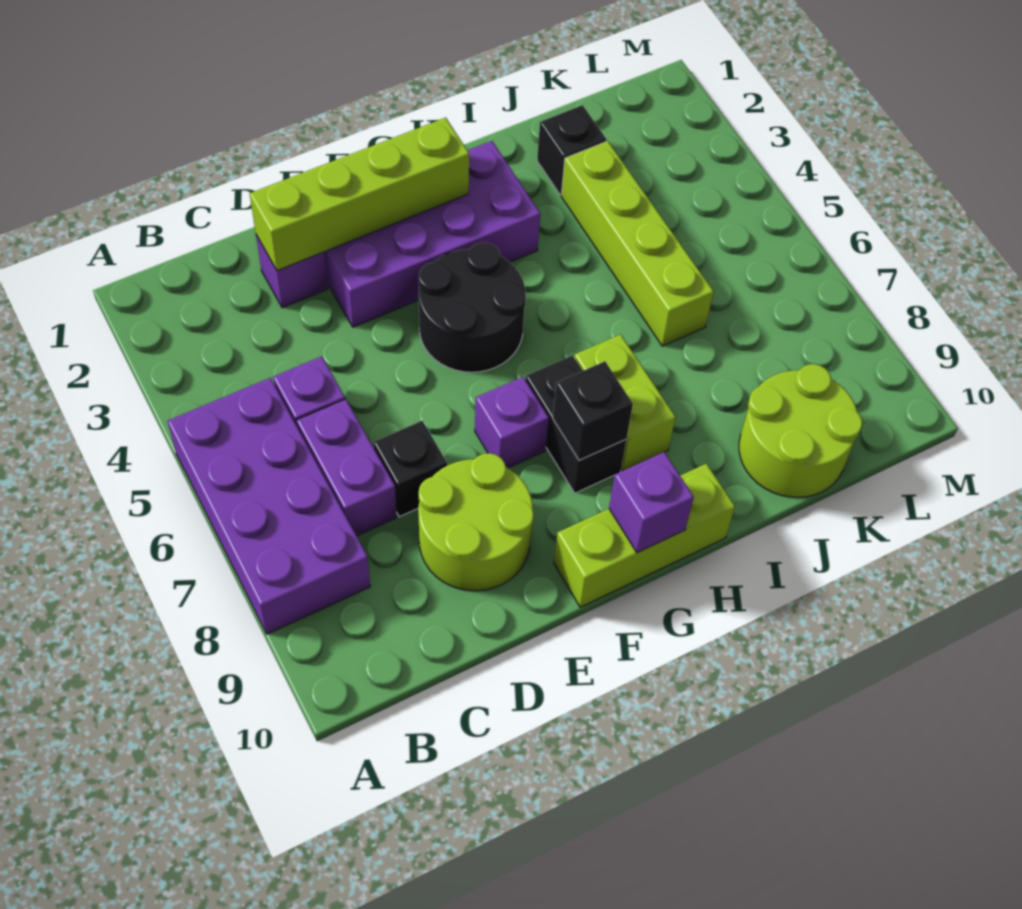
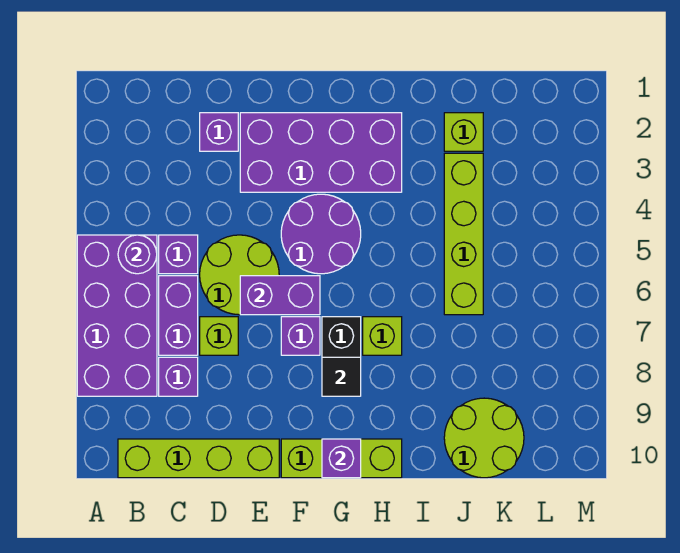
none -> purple 1x1 round brick [118,235,157,274]
none -> purple 1x1 brick [159,357,198,396]
lime 1x4 brick [250,118,469,271] -> lime 1x4 brick moved to [118,439,279,478]
black 1x1 brick [373,421,447,517] -> lime 1x1 brick [200,317,238,355]
lime 2x2 round brick [418,453,534,591] -> lime 2x2 round brick moved to [200,235,279,315]
none -> purple 1x2 brick [240,276,320,315]
black 2x2 round brick [419,242,526,372] -> purple 2x2 round brick [281,194,361,274]
black 1x1 brick [553,361,633,461] -> black 1x1 tile [322,357,361,396]
lime 1x2 brick [574,334,676,471] -> lime 1x1 brick [363,317,402,355]
black 1x1 brick [537,105,607,195] -> lime 1x1 brick [444,113,483,151]

